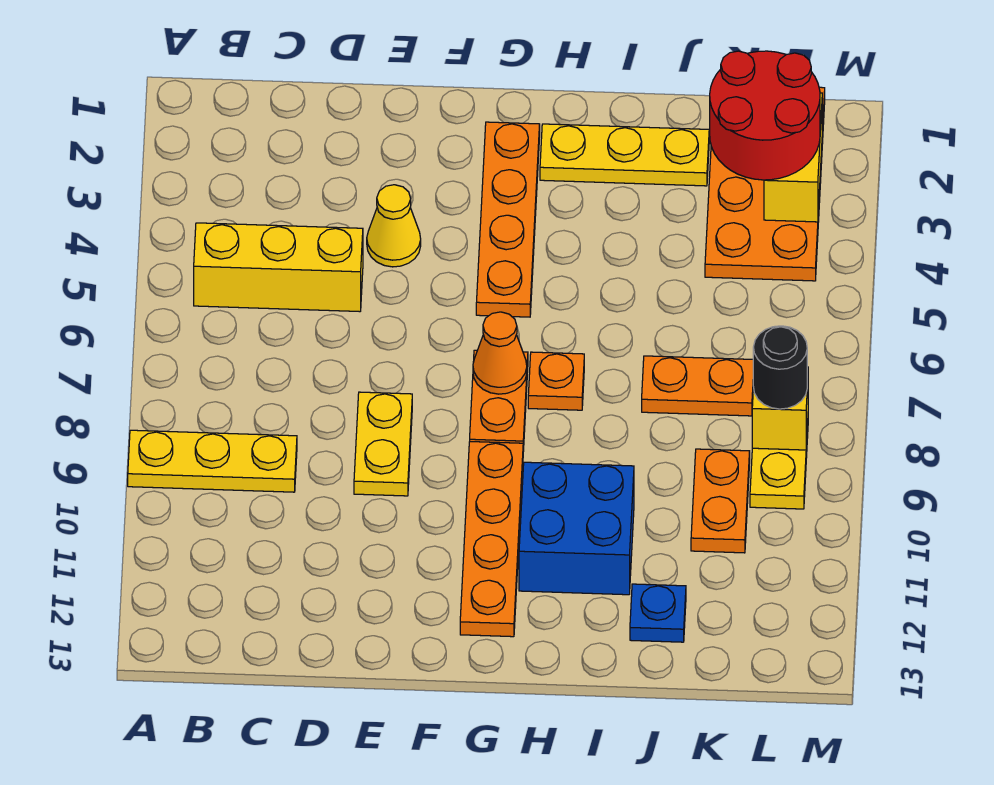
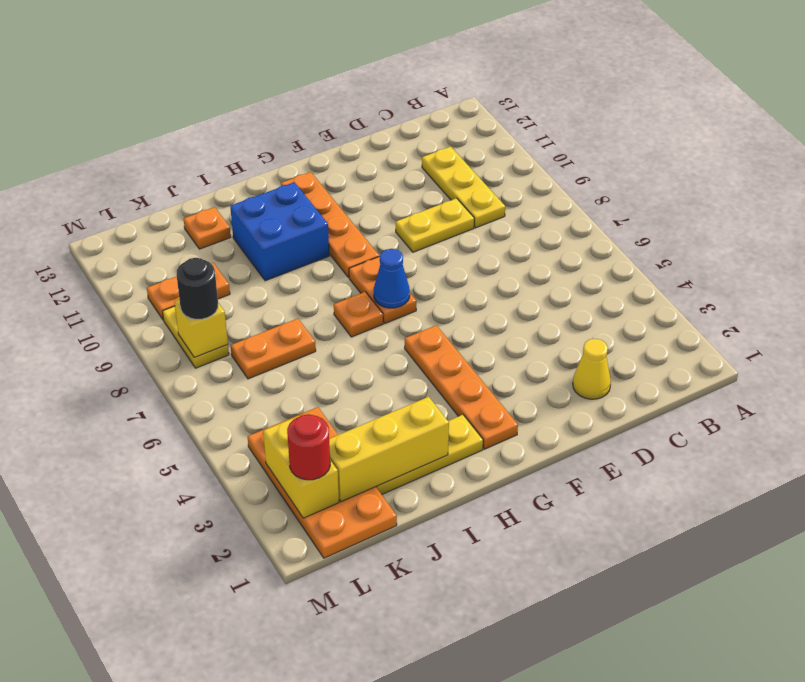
yellow 1x3 plate [128,430,297,492] -> yellow 1x3 plate turned to [422,147,505,228]
yellow 1x3 brick [194,223,363,312] -> yellow 1x3 brick moved to [329,397,449,502]
yellow 1x1 cone [367,185,421,267] -> yellow 1x1 cone moved to [573,339,611,399]
yellow 1x2 plate [354,392,412,496] -> yellow 1x2 plate turned to [396,198,474,252]
orange 1x1 cone [473,312,527,394] -> blue 1x1 cone [374,249,410,308]
blue 1x1 plate [630,584,686,642] -> orange 1x1 plate [184,207,231,249]
red 2x2 round brick [710,51,820,180] -> red 1x1 round brick [287,414,330,480]
orange 1x2 plate [691,449,750,553] -> orange 1x2 plate turned to [147,263,230,320]

